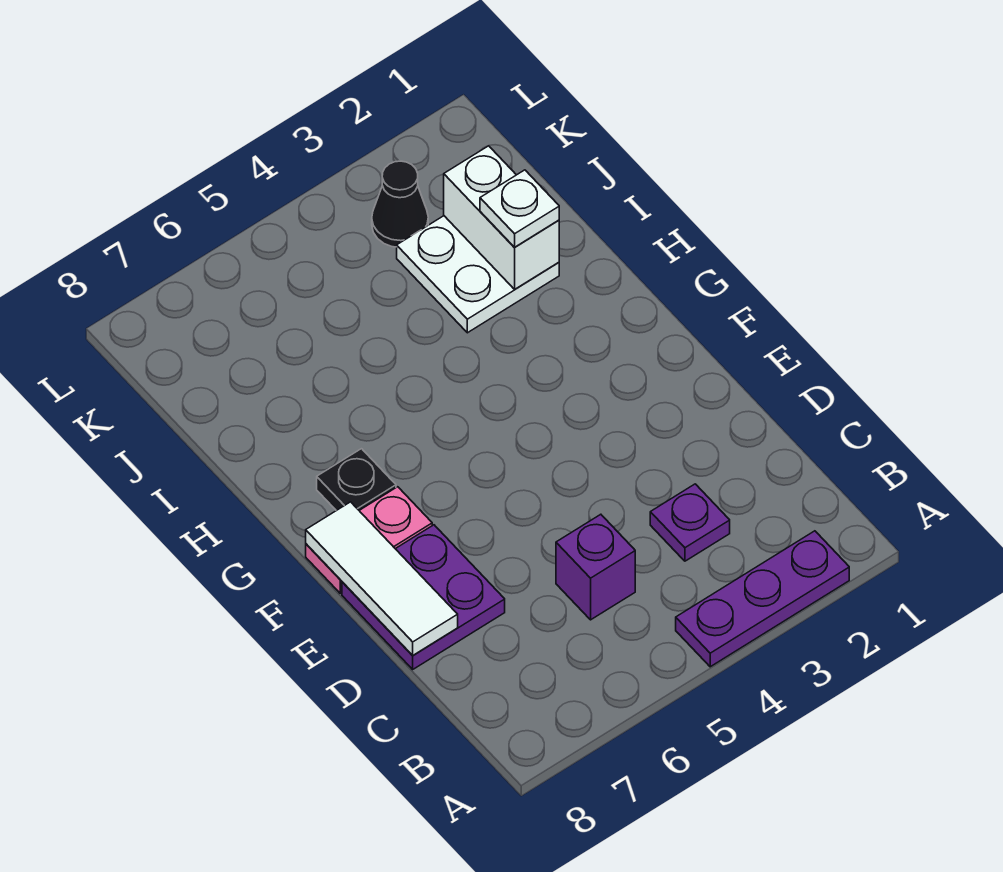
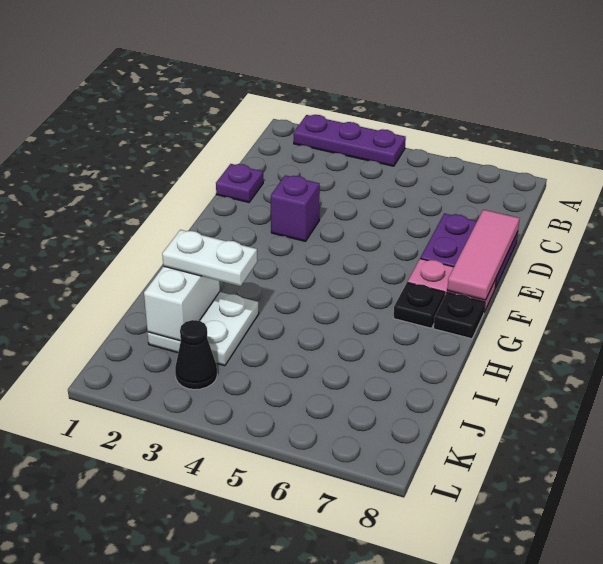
purple 1x1 plate [650,484,730,561] -> purple 1x1 plate moved to [216,164,263,202]
purple 1x1 brick [556,514,635,620] -> purple 1x1 brick moved to [271,175,320,241]
white 1x3 tile [306,502,458,655] -> pink 1x3 tile [447,210,520,300]
none -> black 1x1 plate [434,293,485,339]
white 1x1 plate [480,170,559,247] -> white 1x2 plate [162,230,257,286]

